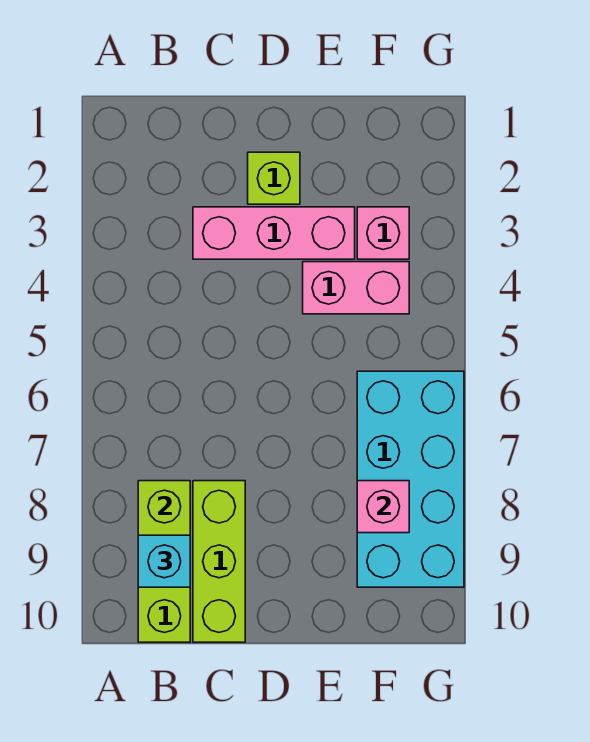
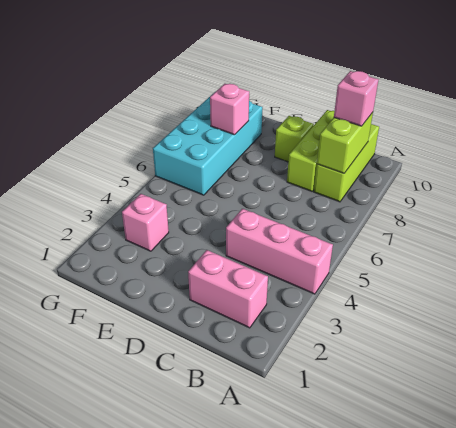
cyan 1x1 brick [138,535,190,587] -> pink 1x1 brick [334,71,378,126]
pink 1x3 brick [193,207,355,259] -> pink 1x3 brick moved to [226,209,333,294]
lime 1x1 brick [248,152,300,204] -> lime 1x1 brick moved to [275,116,314,162]
pink 1x2 brick [303,262,409,314] -> pink 1x2 brick moved to [188,250,268,328]

